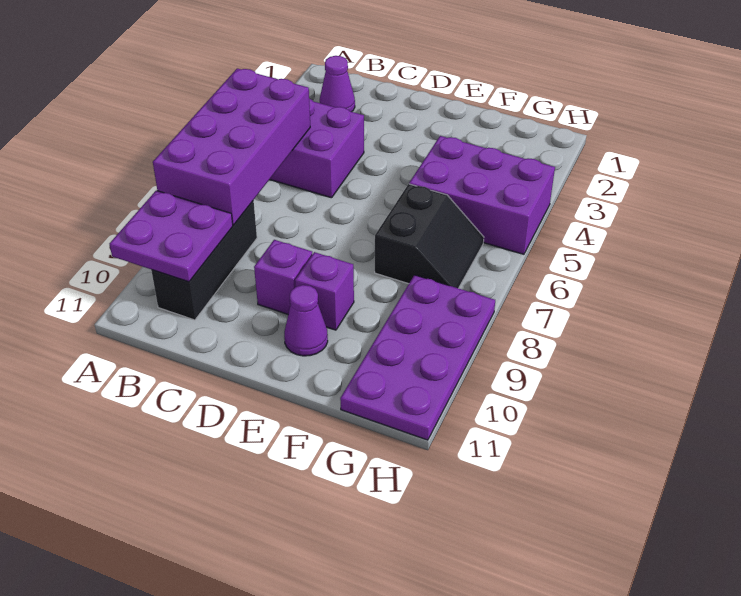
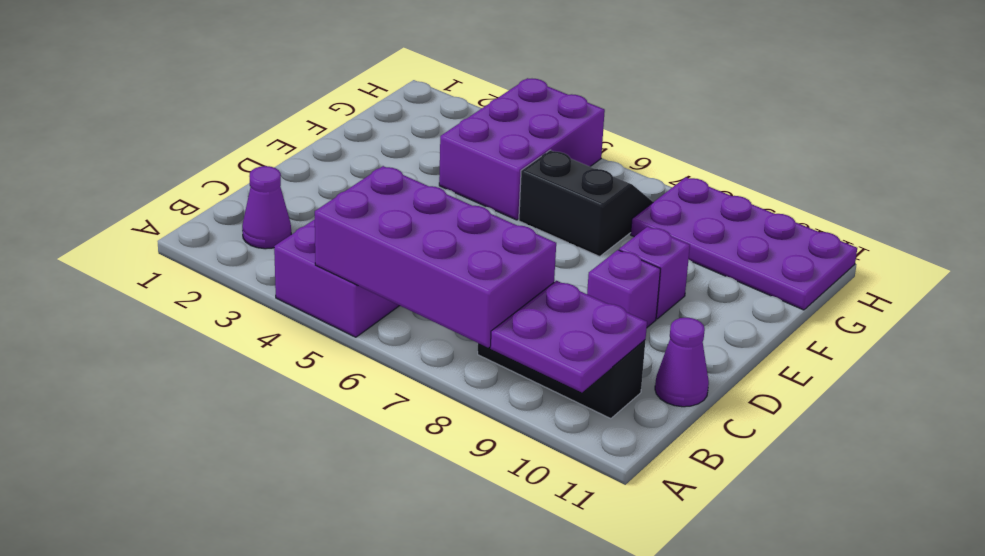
purple 1x1 cone [284,285,328,356] -> purple 1x1 cone moved to [655,318,709,407]

